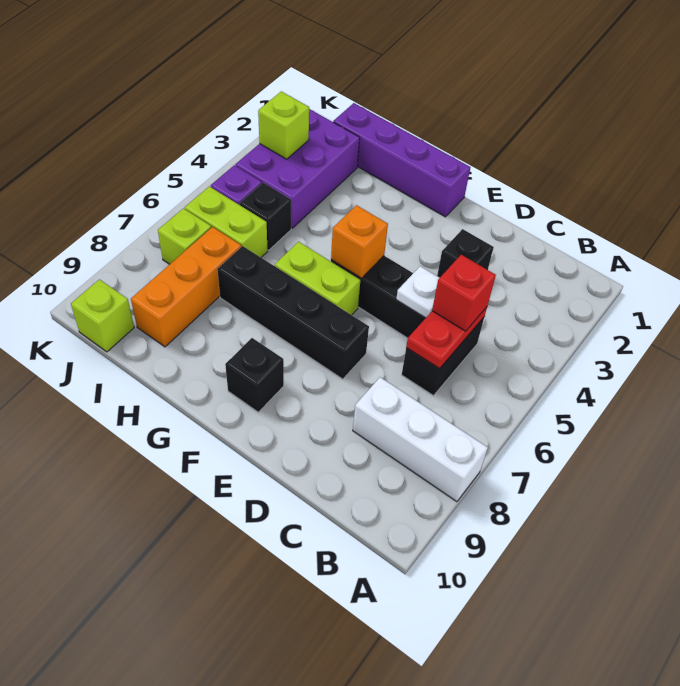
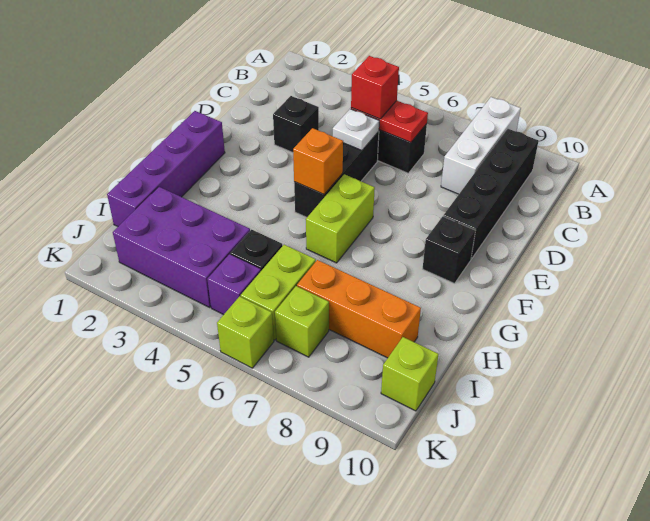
black 1x4 brick [217,246,369,379] -> black 1x4 brick moved to [444,129,539,259]
lime 1x1 brick [258,91,309,159] -> lime 1x1 brick moved to [217,296,274,368]

